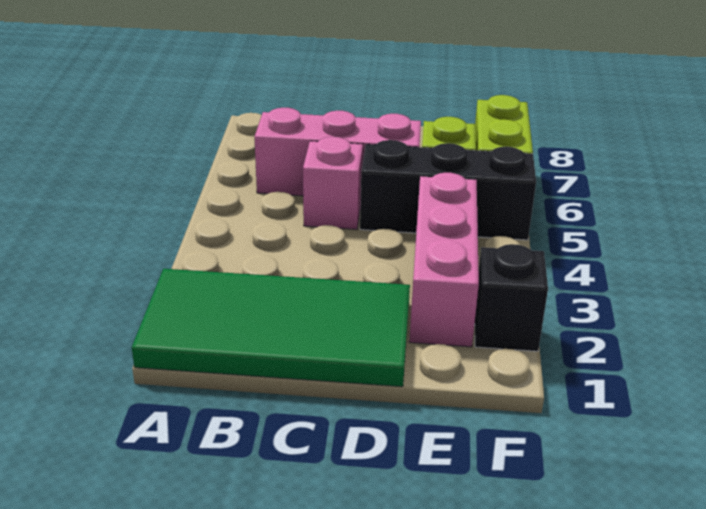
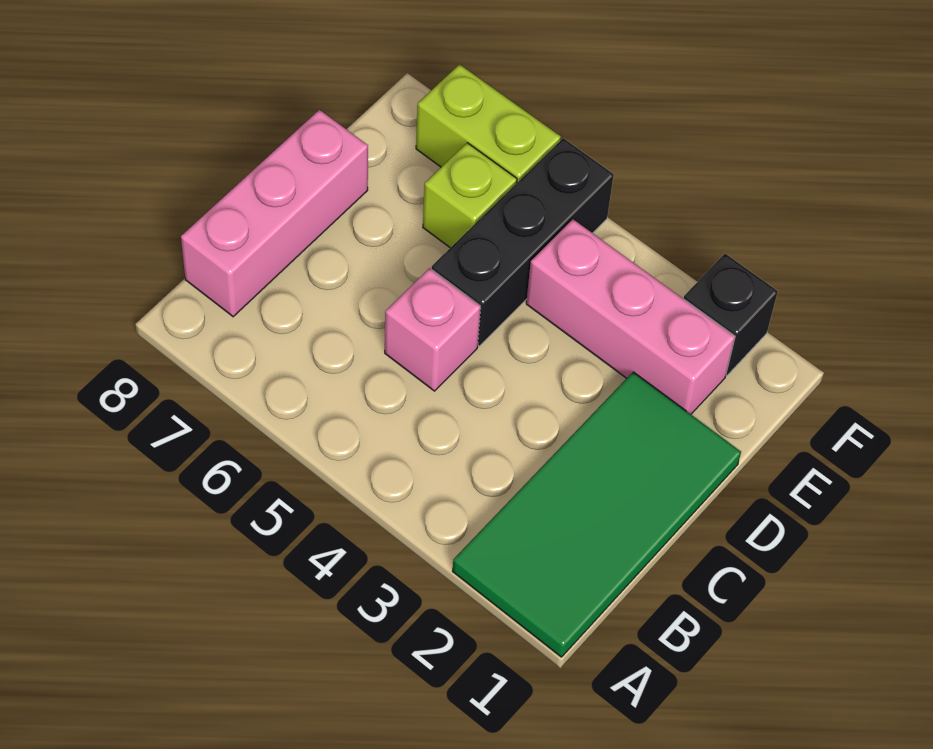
pink 1x3 brick [254,108,421,196] -> pink 1x3 brick moved to [181,110,368,317]

